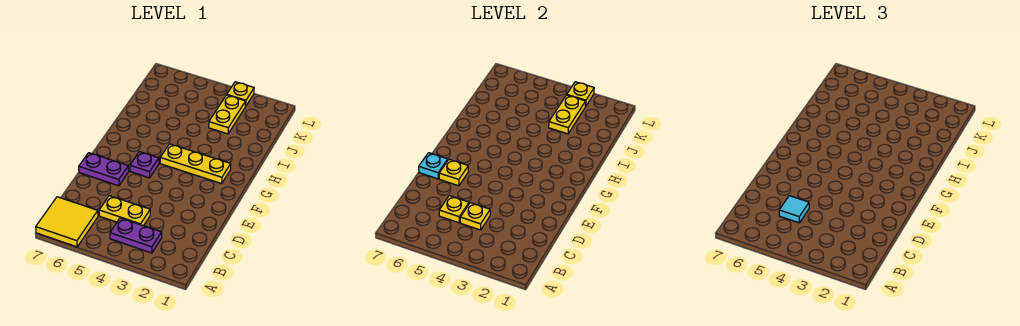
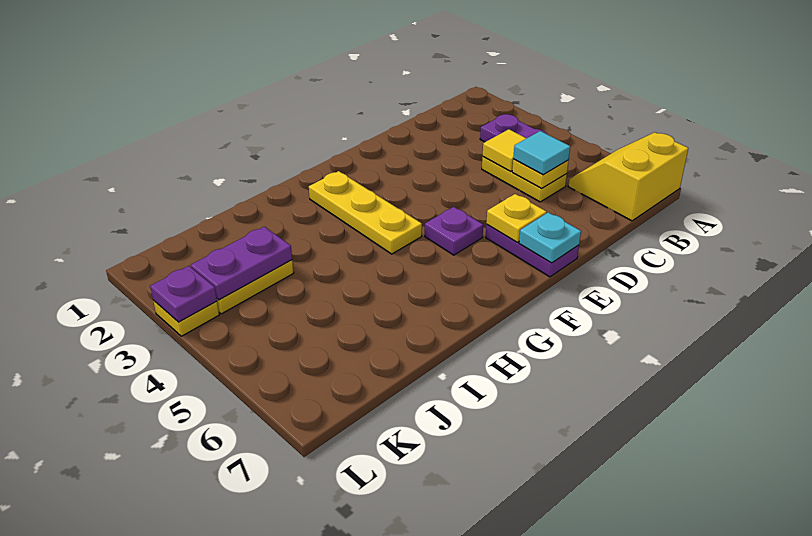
yellow 2x2 tile [36,197,98,247] -> yellow 2x2 slope [568,132,688,221]
yellow 1x1 plate [460,203,490,230] -> yellow 1x1 tile [483,129,526,172]
yellow 1x2 plate [549,95,586,134] -> purple 1x2 plate [191,227,292,300]
yellow 1x1 plate [567,82,594,106] -> purple 1x1 plate [150,266,217,322]

